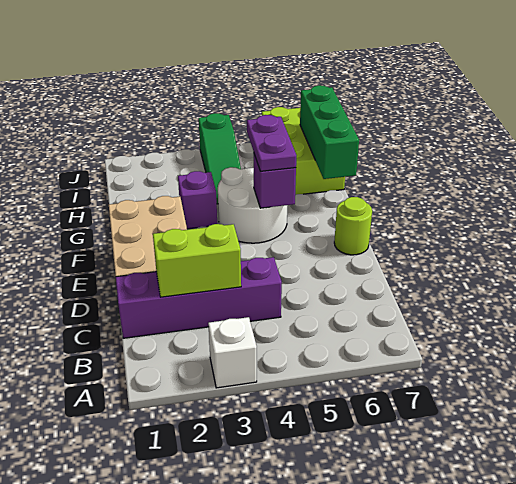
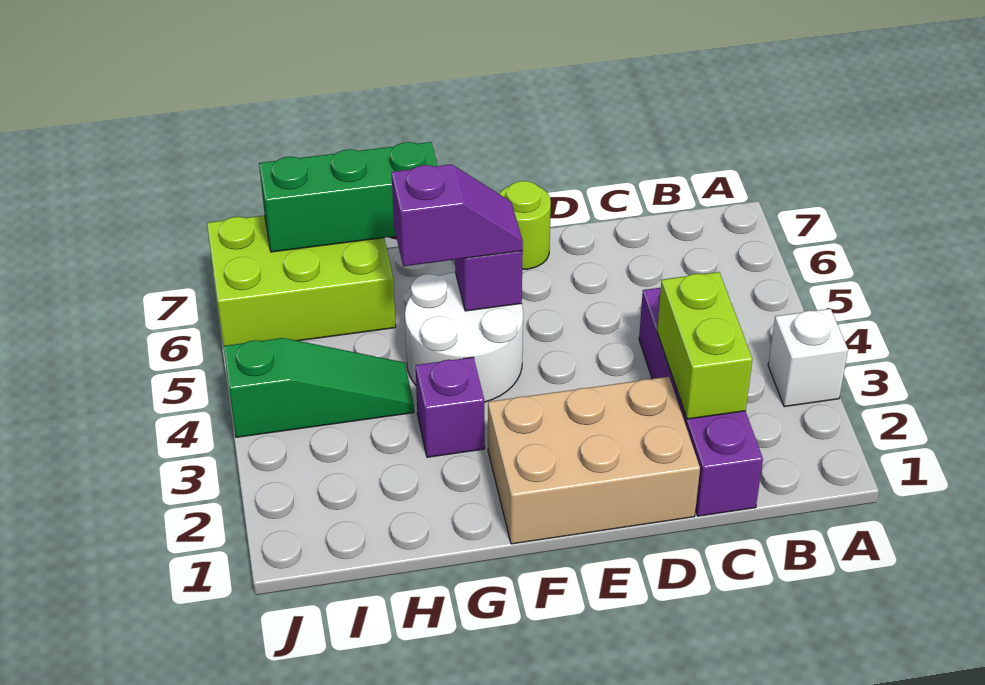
purple 1x2 plate [247,115,296,171] -> purple 1x2 slope [391,164,523,266]

